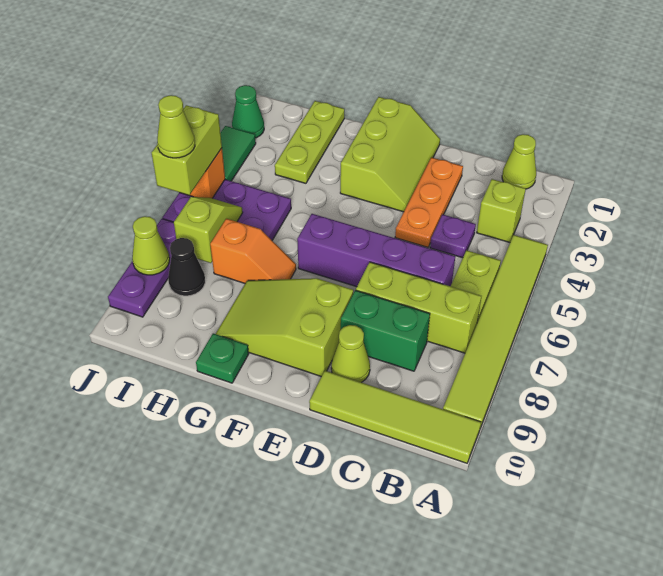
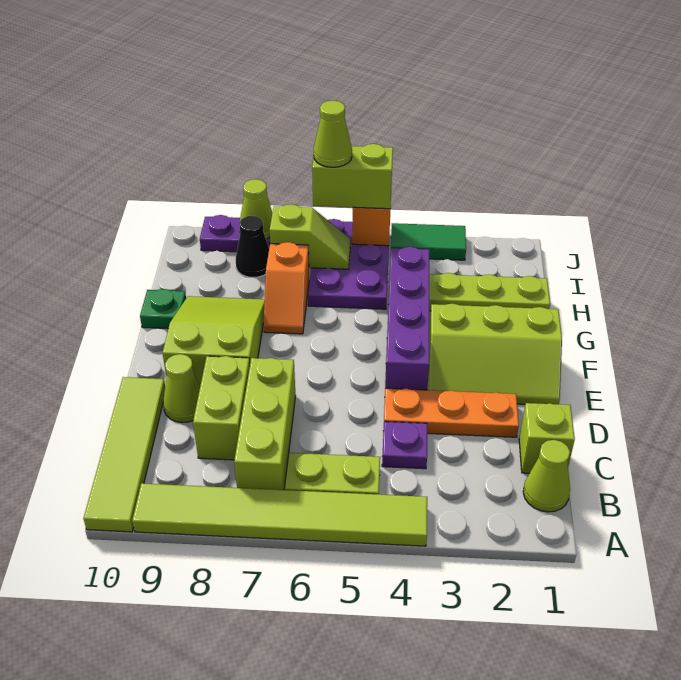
lime 1x1 brick [477,179,526,242] -> lime 1x1 brick moved to [519,403,575,473]
purple 1x4 brick [297,214,455,287] -> purple 1x4 brick moved to [385,247,429,390]
green 1x2 brick [341,290,430,371] -> lime 1x2 brick [193,356,250,460]
green 1x1 cone [232,85,264,138] -> none

